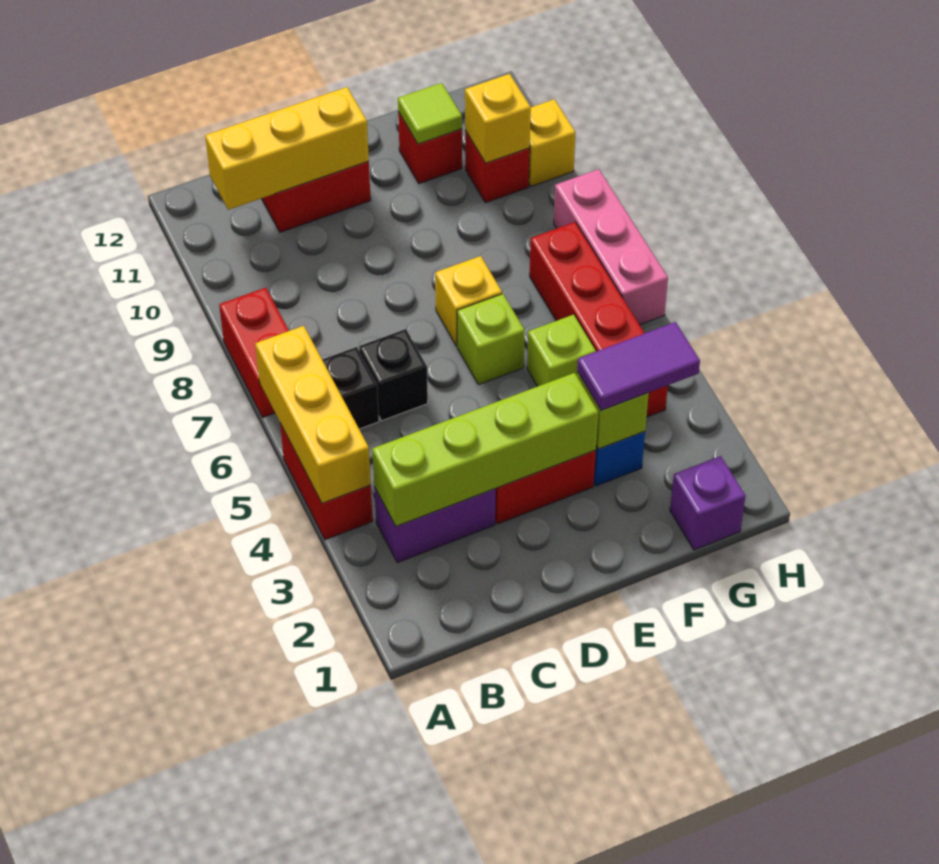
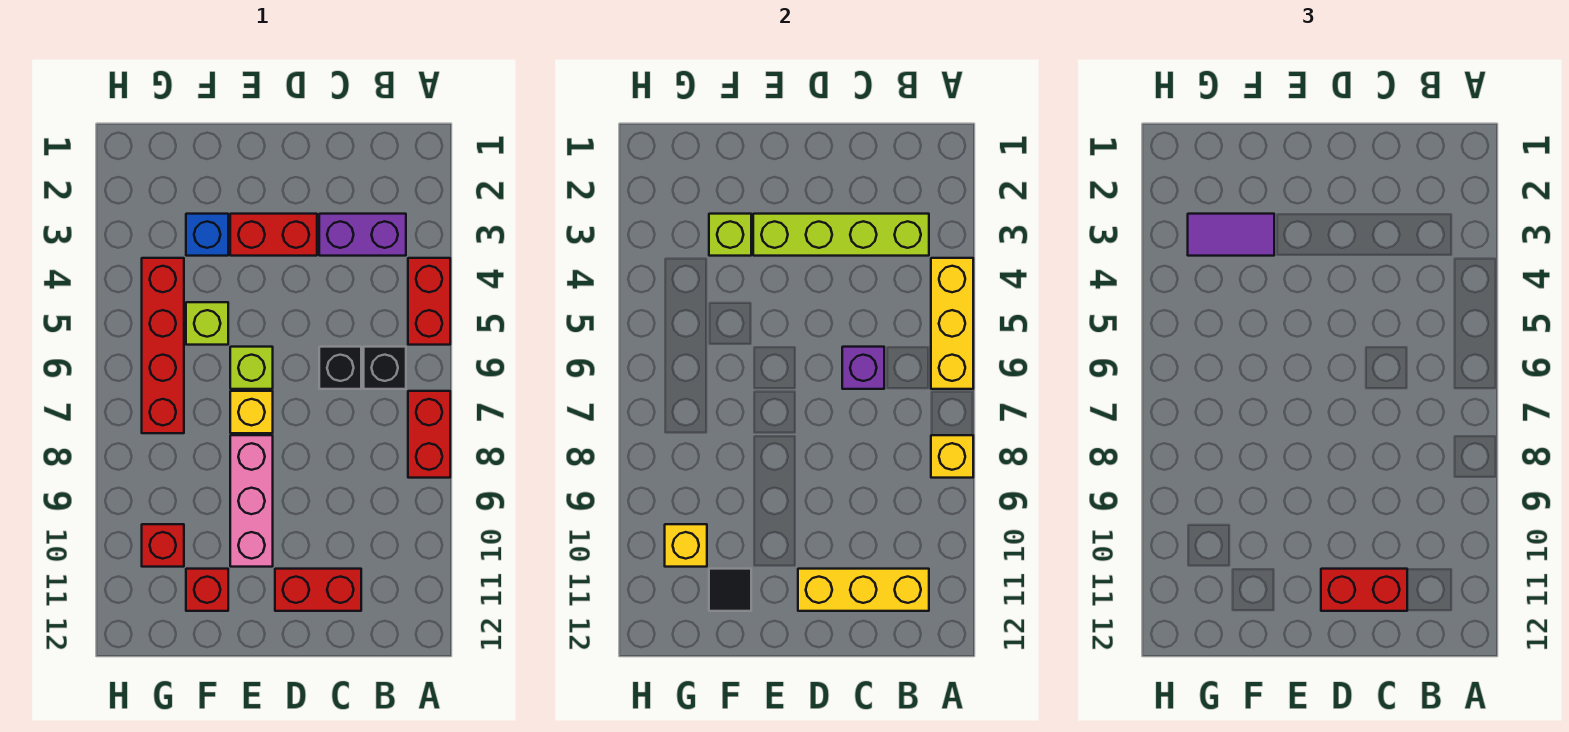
none -> red 1x2 brick [1321,569,1407,611]
lime 1x1 tile [398,83,462,144] -> black 1x1 tile [709,569,751,611]
purple 1x1 brick [670,456,745,550] -> purple 1x1 brick moved to [842,347,884,389]
pink 1x3 brick [554,169,668,325] -> pink 1x3 brick moved to [230,435,273,567]
yellow 1x1 brick [529,99,576,186] -> yellow 1x1 brick moved to [931,435,973,478]

